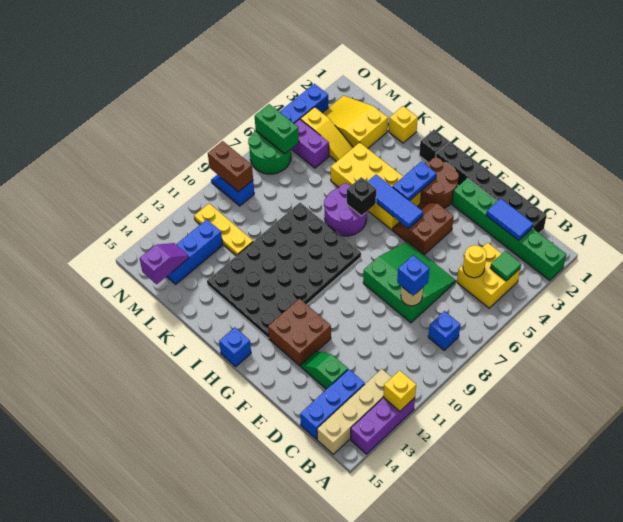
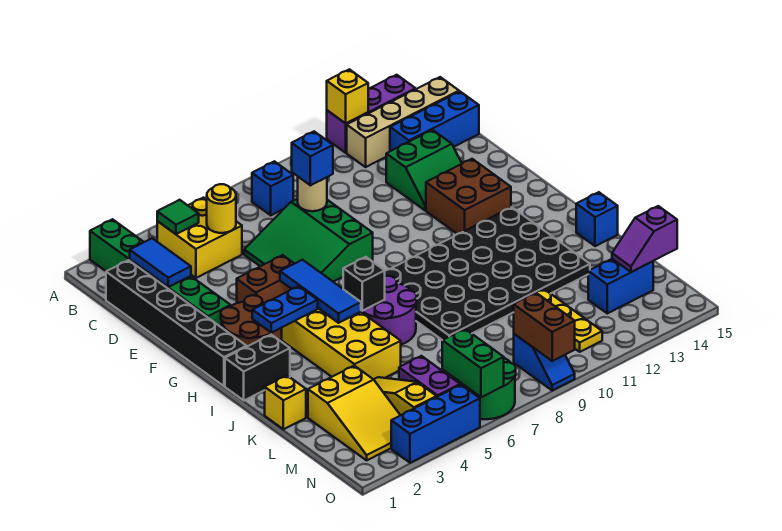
green 1x2 slope [301,351,348,389] -> green 2x2 slope [386,130,462,210]
blue 1x1 brick [219,327,251,367] -> blue 1x1 brick moved to [576,192,618,246]
black 1x1 brick [419,130,449,162] -> black 1x2 brick [225,335,290,400]
blue 1x3 brick [167,219,223,284] -> blue 1x2 brick [588,259,653,313]

